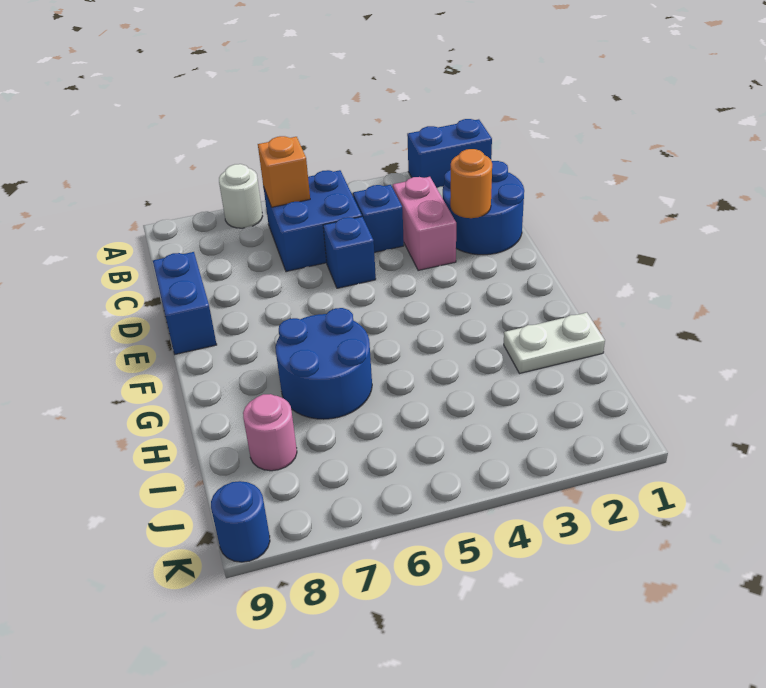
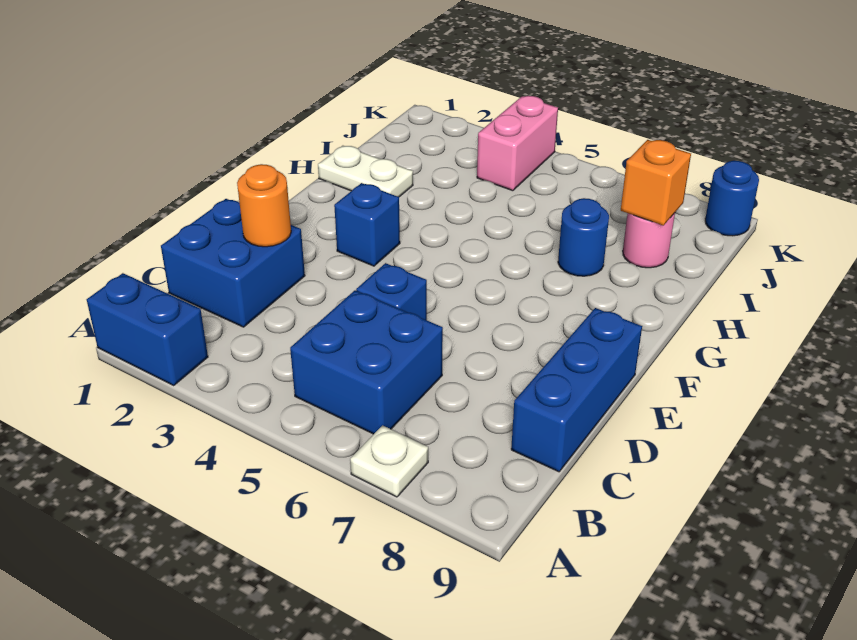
white 1x1 round brick [219,164,263,228] -> white 1x1 plate [350,425,428,497]
orange 1x1 brick [258,136,310,207] -> orange 1x1 brick moved to [621,140,691,226]
blue 2x2 round brick [443,161,524,255] -> blue 2x2 brick [161,199,305,327]
pink 1x2 brick [393,177,456,271] -> pink 1x2 brick moved to [477,96,558,191]
blue 1x1 brick [353,185,404,253] -> blue 1x1 brick moved to [334,183,400,266]
blue 1x2 brick [153,252,217,354] -> blue 1x3 brick [511,308,642,472]
blue 2x2 round brick [276,308,372,419] -> blue 1x1 round brick [558,198,609,276]

